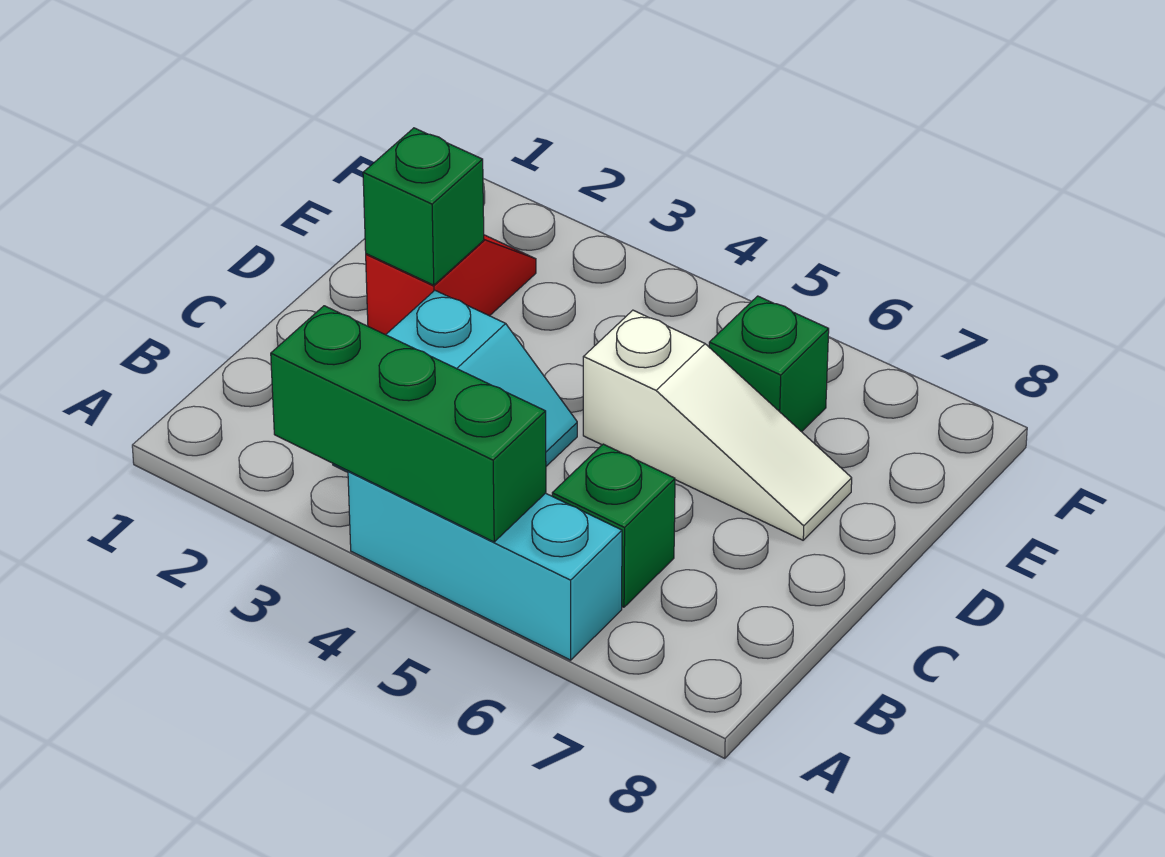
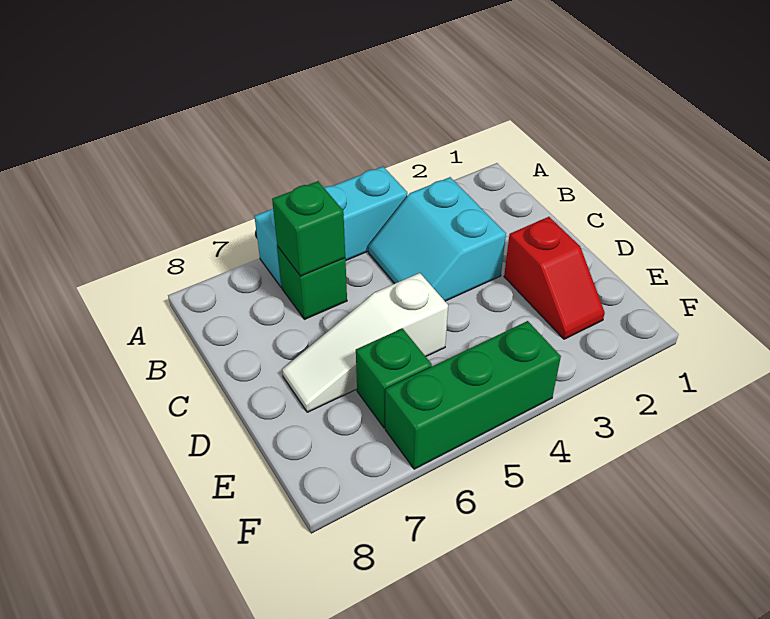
green 1x3 brick [271,306,546,542] -> green 1x3 brick moved to [385,321,561,469]
green 1x1 brick [363,128,484,285] -> green 1x1 brick moved to [272,181,345,276]

